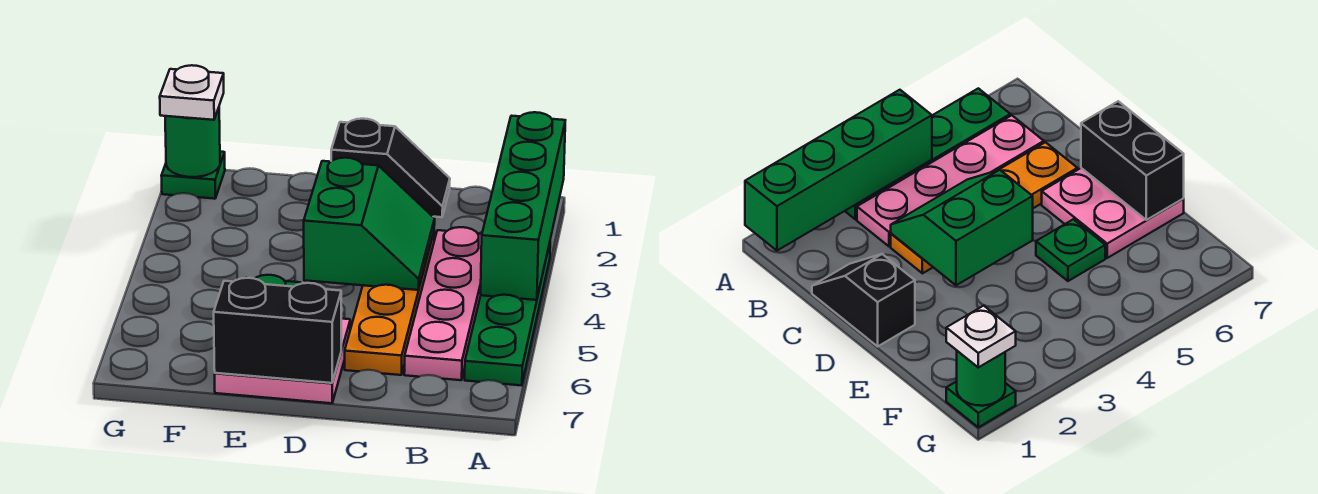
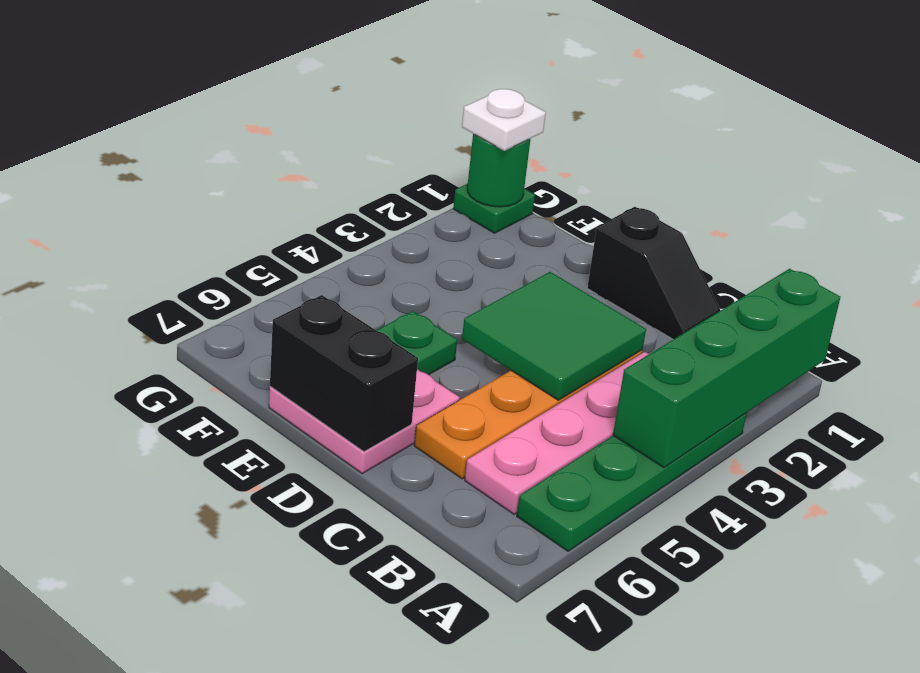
green 2x2 slope [304,158,435,290] -> green 2x2 tile [462,272,646,400]

